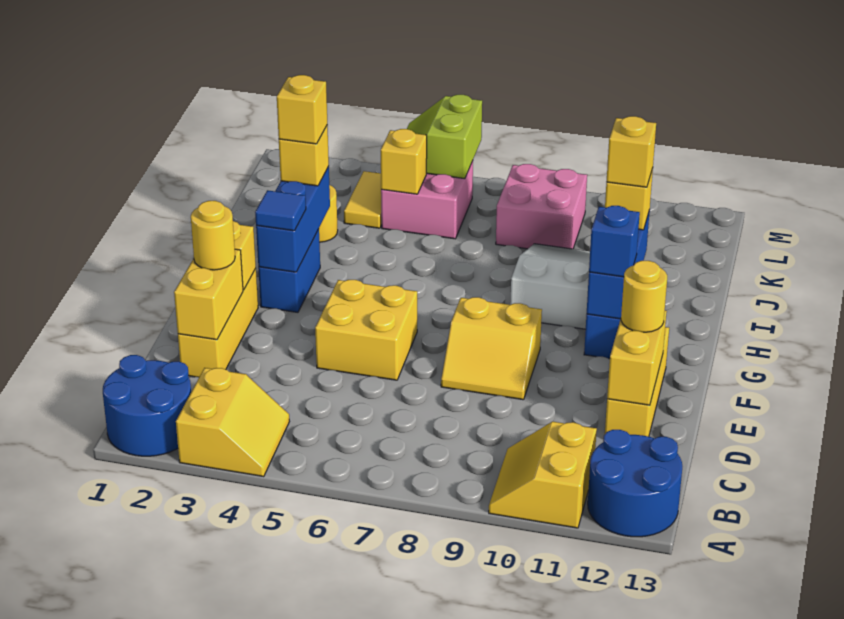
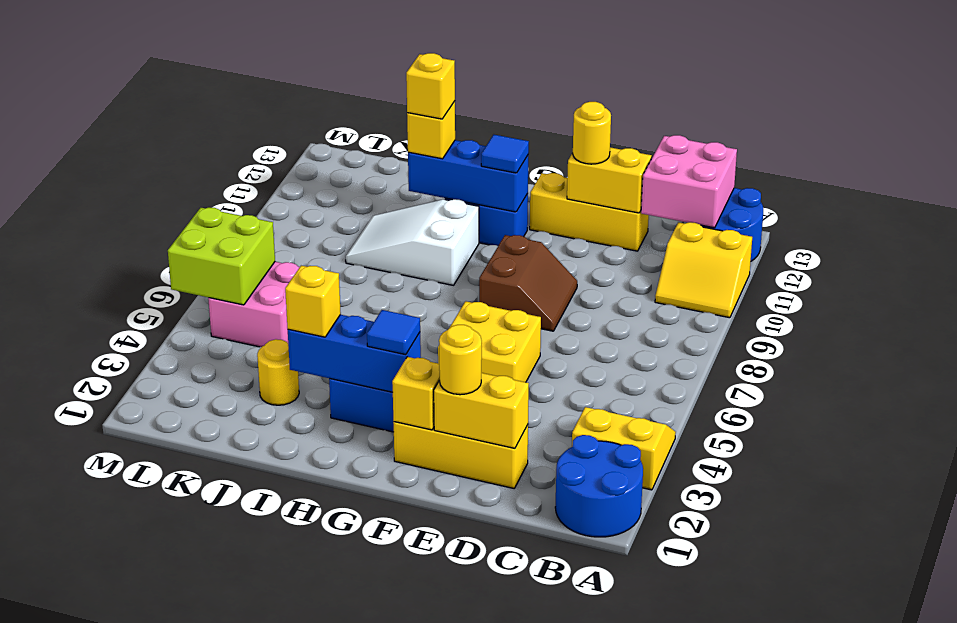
yellow 2x2 slope [441,297,542,400] -> brown 2x2 slope [479,235,577,331]
blue 1x1 brick [589,206,640,277] -> blue 1x1 tile [481,135,529,173]
yellow 1x1 brick [277,75,327,144] -> none
yellow 1x2 tile [344,171,382,228] -> none
yellow 1x1 brick [381,129,427,194] -> none
pink 2x2 brick [496,164,587,249] -> pink 2x2 brick moved to [641,135,737,228]
lime 2x2 slope [407,95,482,179] -> lime 2x2 brick [168,207,275,305]

